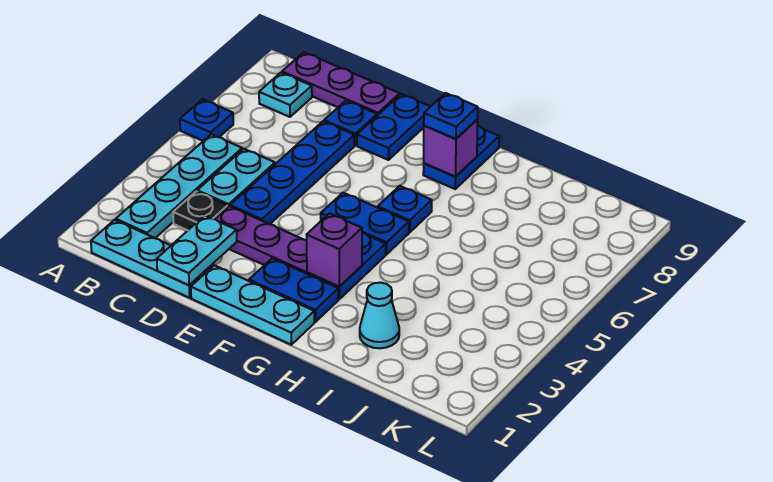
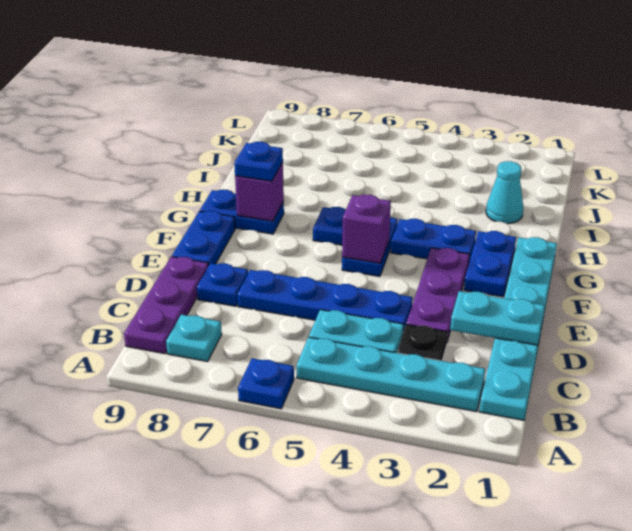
blue 1x2 plate [357,94,430,160] -> blue 1x2 plate turned to [172,211,235,265]
purple 1x1 brick [307,213,362,287] -> purple 1x1 brick moved to [342,194,391,263]

